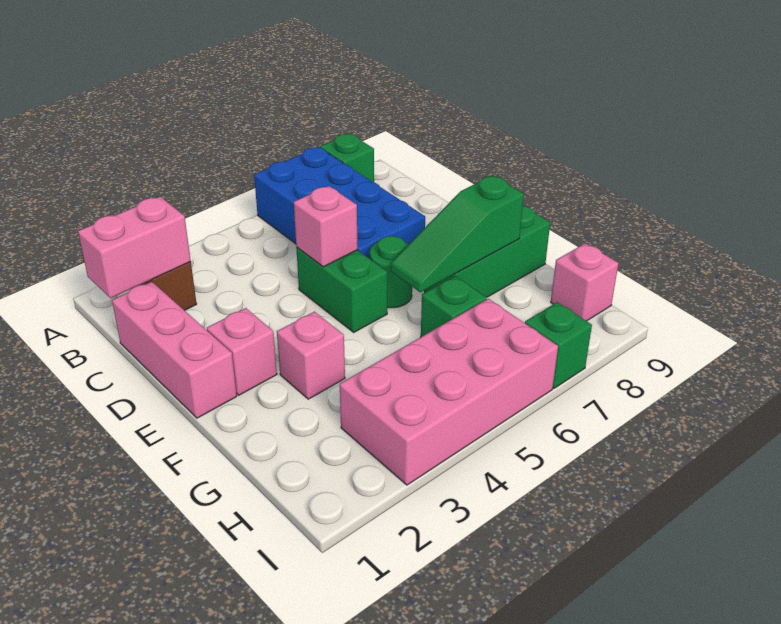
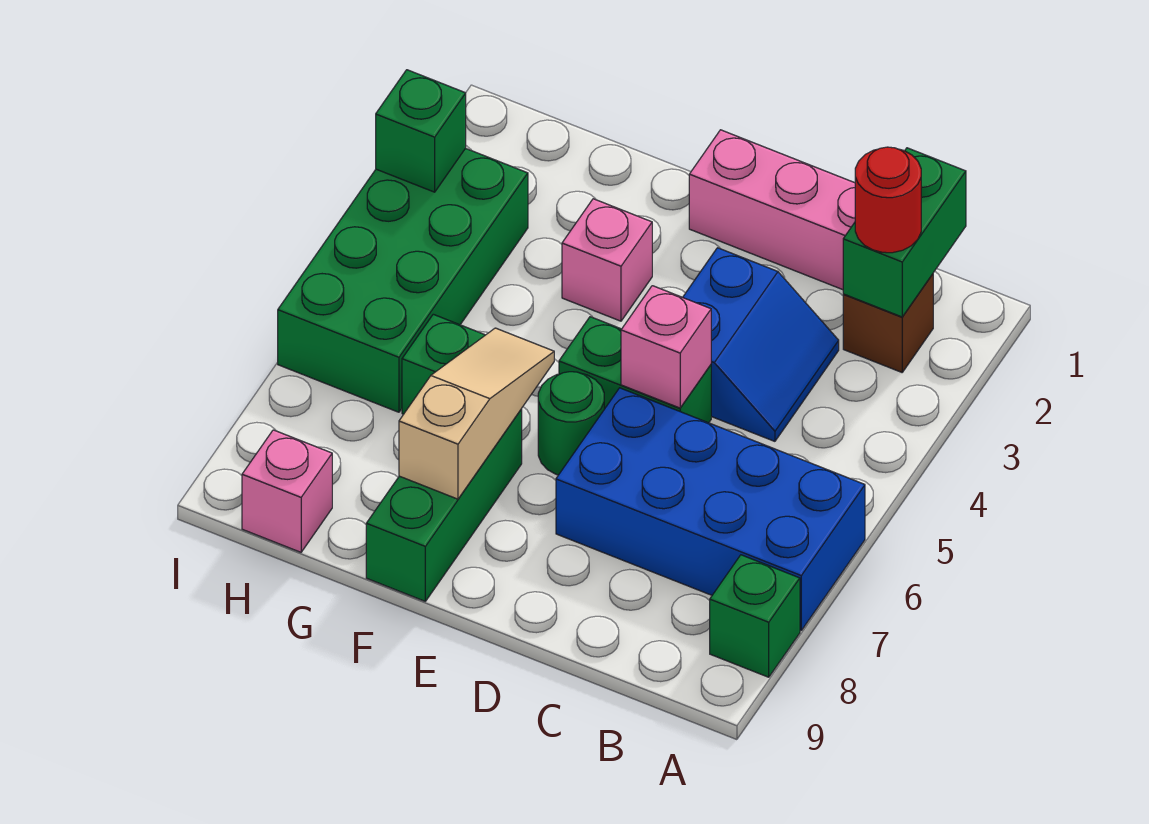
pink 1x2 brick [78,197,191,298] -> green 1x2 brick [843,148,966,317]
none -> red 1x1 round brick [855,147,921,253]
none -> blue 2x2 slope [683,248,839,441]
pink 1x1 brick [207,308,277,395] -> none
green 1x3 slope [391,175,524,292] -> tan 1x3 slope [399,328,554,499]
pink 2x4 brick [340,299,558,485] -> green 2x4 brick [278,148,528,412]
green 1x1 brick [525,302,592,388] -> green 1x1 brick moved to [376,70,466,192]

